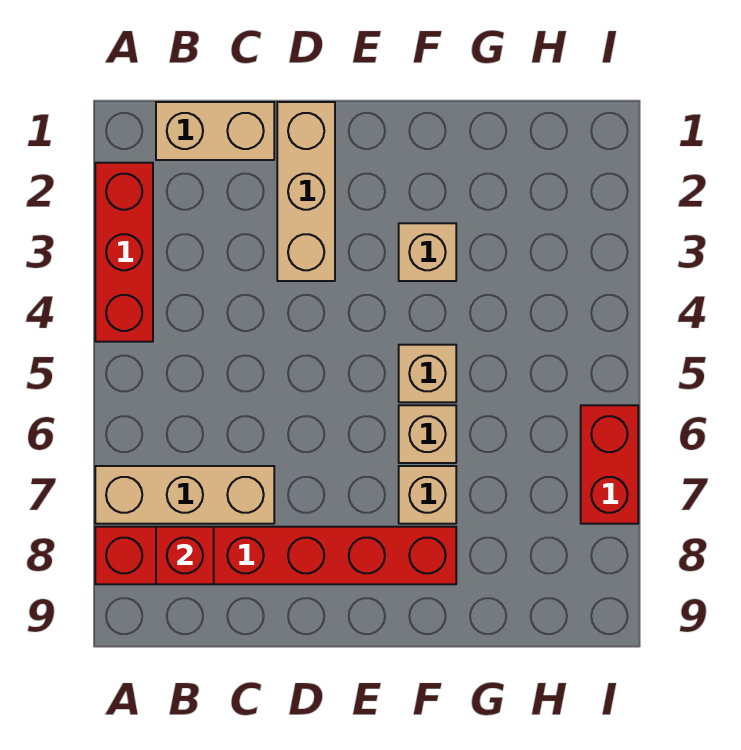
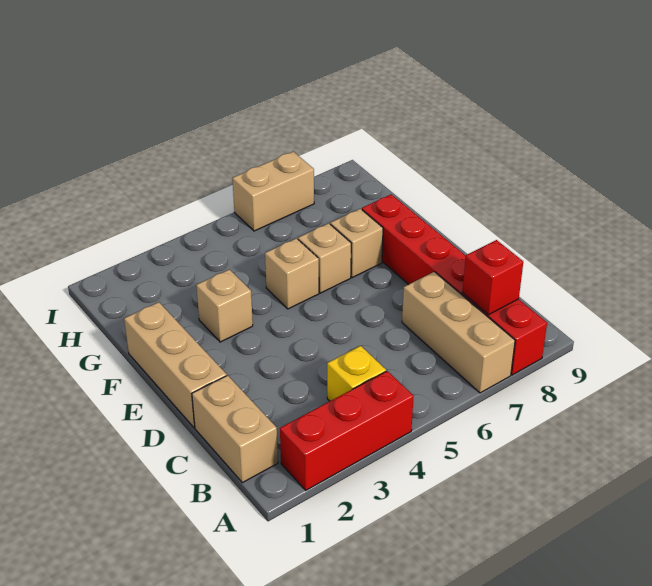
none -> yellow 1x1 brick [327,346,386,401]
tan 1x3 brick [277,102,335,281] -> tan 1x3 brick turned to [124,302,227,428]
red 1x2 brick [581,405,638,524] -> tan 1x2 brick [233,152,314,231]

